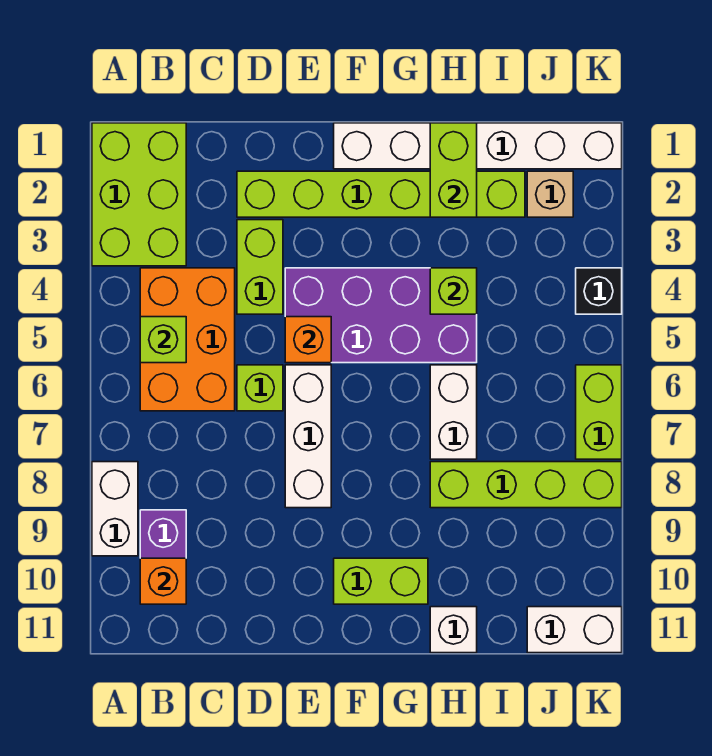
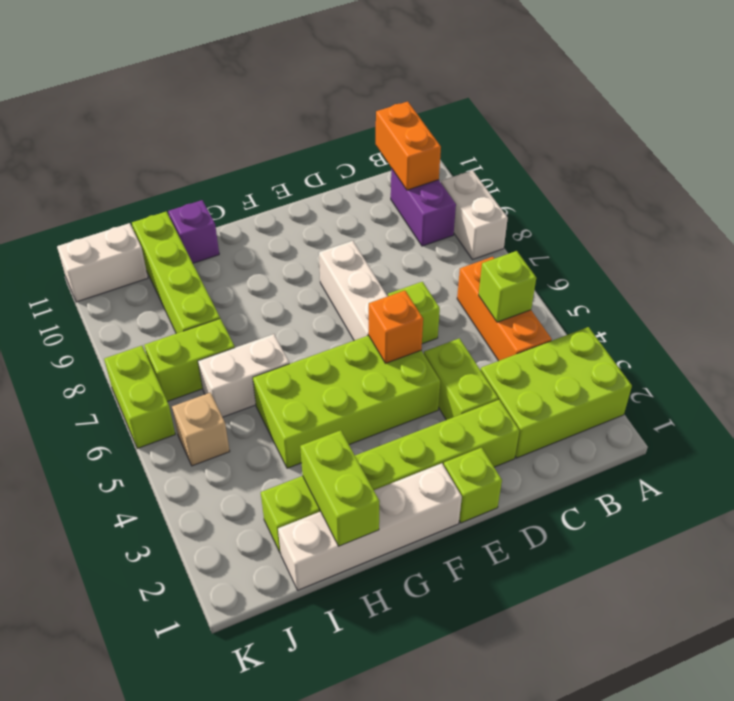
lime 2x3 brick [92,123,186,266] -> lime 2x3 brick turned to [481,327,632,458]
orange 2x3 brick [140,268,235,411] -> orange 1x3 brick [457,257,552,361]
orange 1x1 brick [140,558,186,604] -> orange 1x2 brick [376,102,441,190]
purple 2x4 brick [285,268,477,363] -> lime 2x4 brick [253,335,440,468]
white 1x6 brick [334,123,622,169] -> white 1x4 brick [278,463,462,590]
lime 1x2 brick [334,558,428,604] -> lime 1x2 brick moved to [144,319,235,402]
lime 1x1 brick [430,268,477,314] -> lime 1x1 brick moved to [444,448,502,523]
white 1x2 brick [430,365,477,459] -> white 1x2 brick turned to [198,334,289,417]
lime 1x4 brick [430,462,622,508] -> lime 1x4 brick turned to [132,212,220,334]
white 1x1 brick [430,607,477,653] -> purple 1x1 brick [168,200,219,263]
tan 1x1 brick [527,171,573,217] -> tan 1x1 brick moved to [172,393,230,466]
black 1x1 brick [576,268,622,314] -> none

